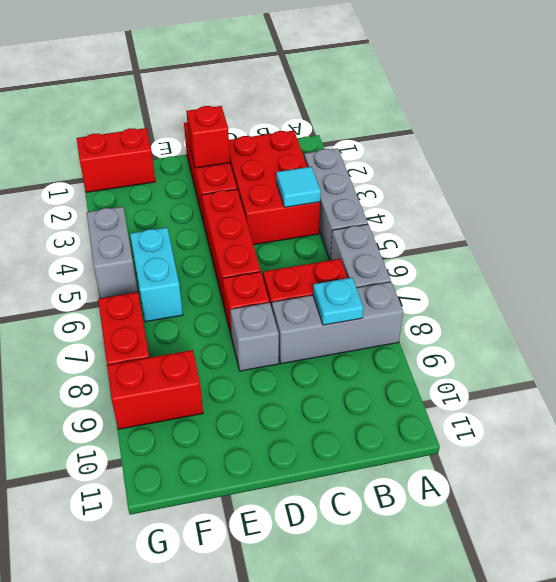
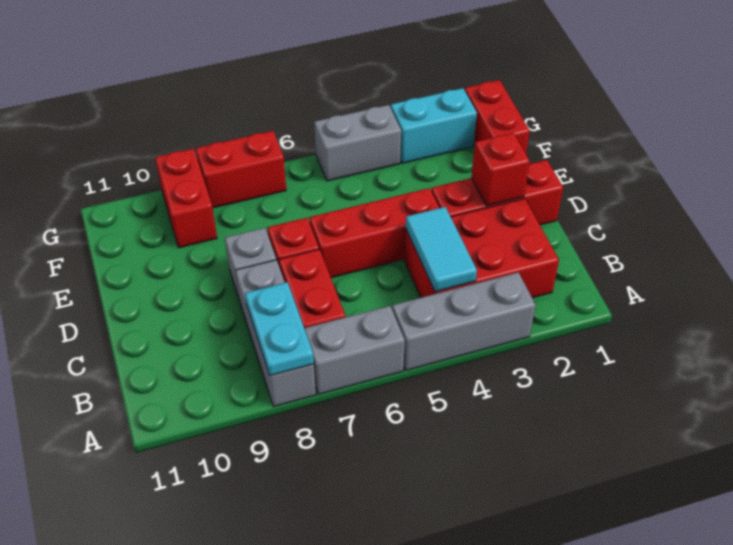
cyan 1x1 tile [276,167,321,207] -> cyan 1x2 tile [406,207,477,292]
cyan 1x1 plate [313,278,363,325] -> cyan 1x2 plate [245,282,314,376]
cyan 1x2 brick [130,228,183,322] -> cyan 1x2 brick moved to [391,88,477,163]

